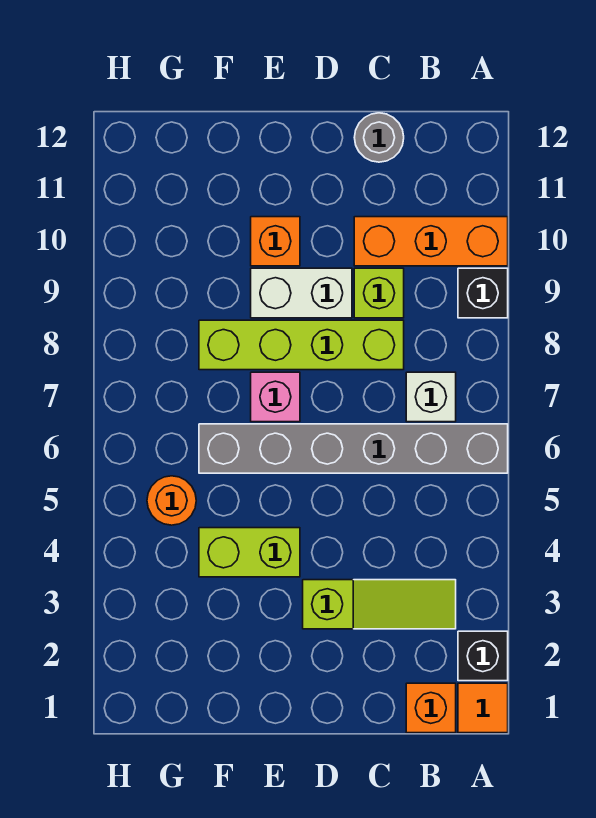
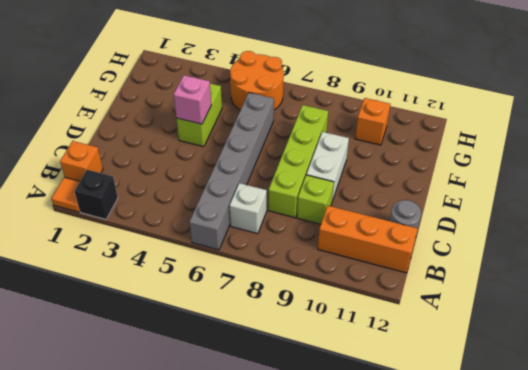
black 1x1 brick [458,268,508,318] -> none
orange 1x3 brick [354,217,508,266] -> orange 1x3 brick turned to [318,206,418,273]
lime 1x3 slope [303,580,456,629] -> none
pink 1x1 brick [251,372,300,422] -> pink 1x1 brick moved to [174,75,211,124]
orange 1x1 brick [251,217,300,266] -> orange 1x1 brick moved to [355,98,390,145]
orange 1x1 round brick [147,476,196,525] -> orange 2x2 round brick [230,51,284,110]

